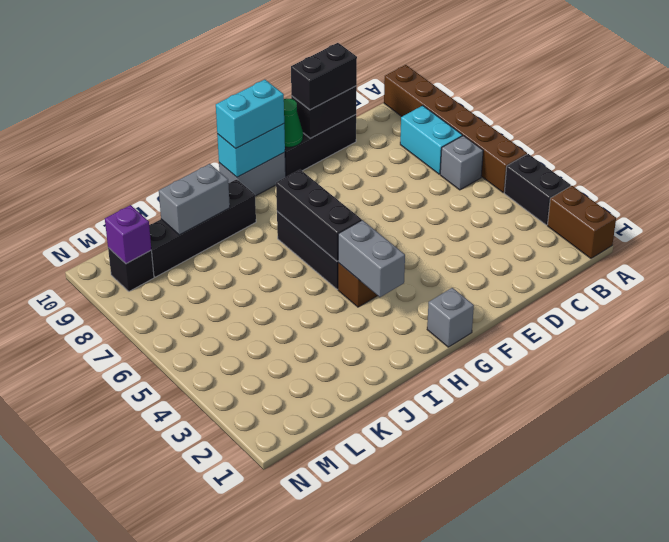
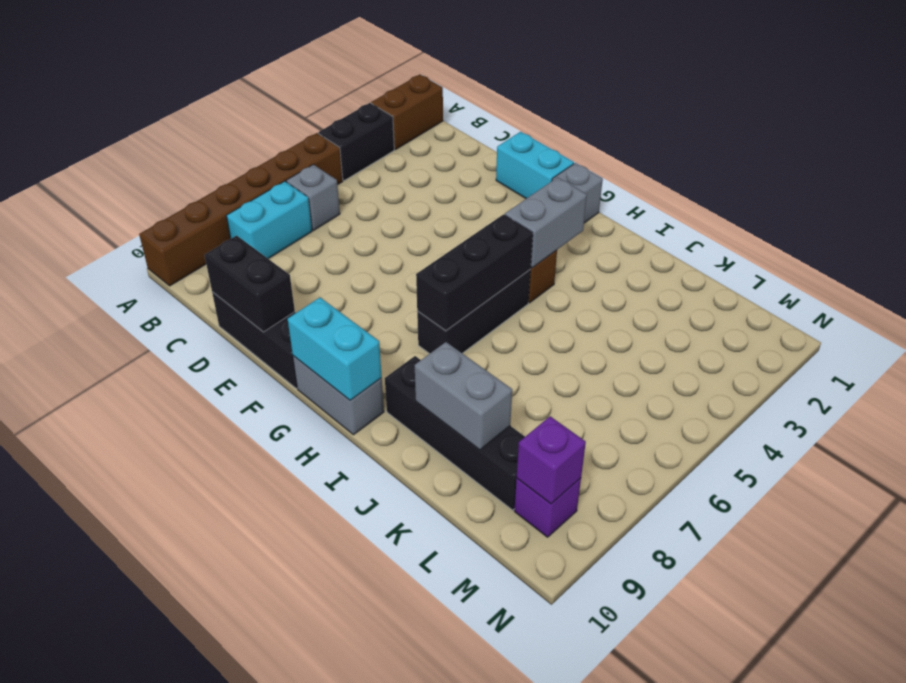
black 1x2 brick [291,43,357,110] -> none
green 1x1 cone [284,99,303,147] -> none
cyan 1x2 brick [216,80,284,149] -> cyan 1x2 brick moved to [496,132,574,199]
black 1x1 brick [108,248,154,291] -> purple 1x1 brick [514,478,581,537]

